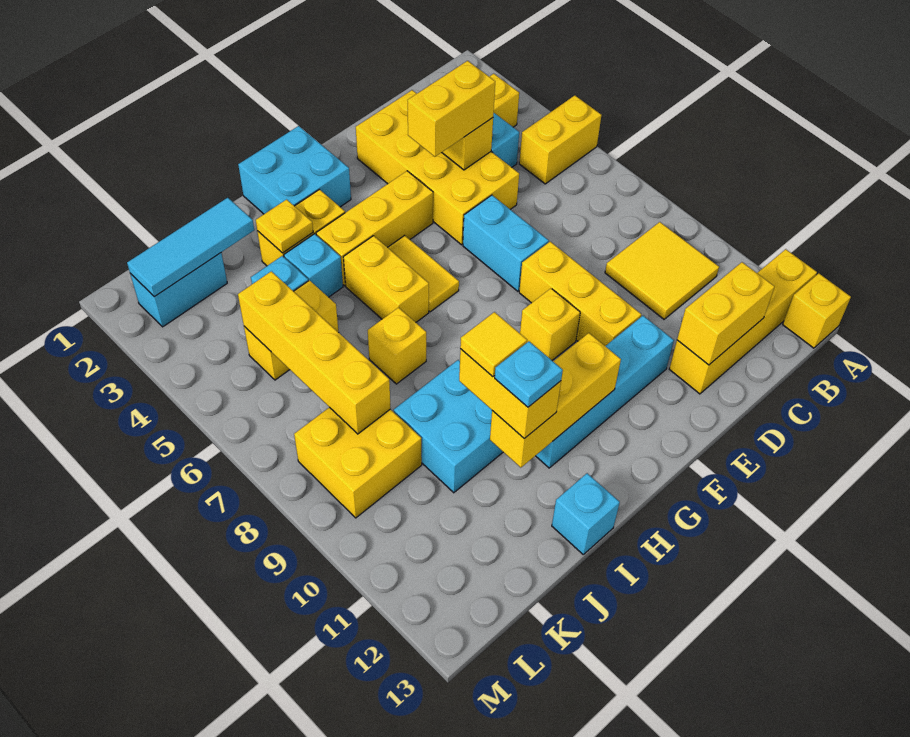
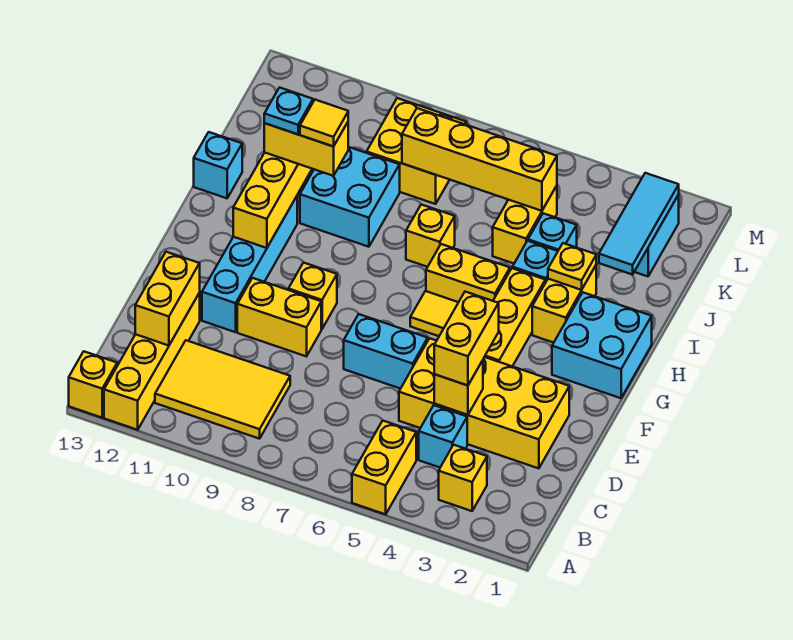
yellow 2x2 tile [605,222,719,319] -> yellow 2x3 tile [155,340,290,439]
yellow 1x3 brick [519,242,641,346] -> yellow 1x2 brick [237,278,321,356]

